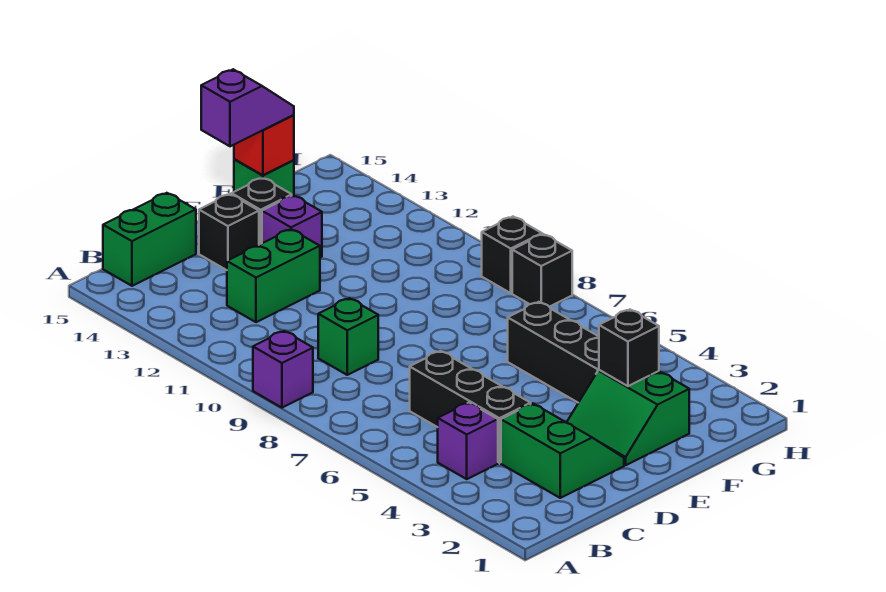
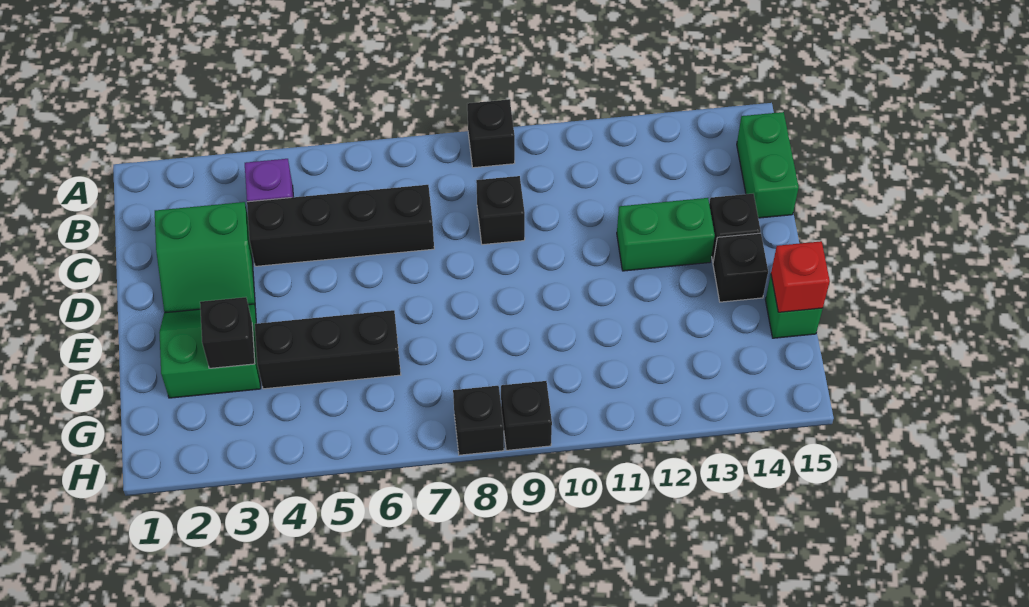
purple 1x1 brick [253,331,313,408] -> black 1x1 brick [467,99,515,168]
black 1x3 brick [410,351,531,463] -> black 1x4 brick [247,185,434,266]
green 1x1 brick [318,298,378,375] -> black 1x1 brick [476,176,525,245]
green 1x2 brick [227,229,320,322] -> green 1x2 brick turned to [617,198,715,271]
purple 1x1 brick [262,195,322,257] -> none
purple 1x2 slope [201,69,294,146] -> none

